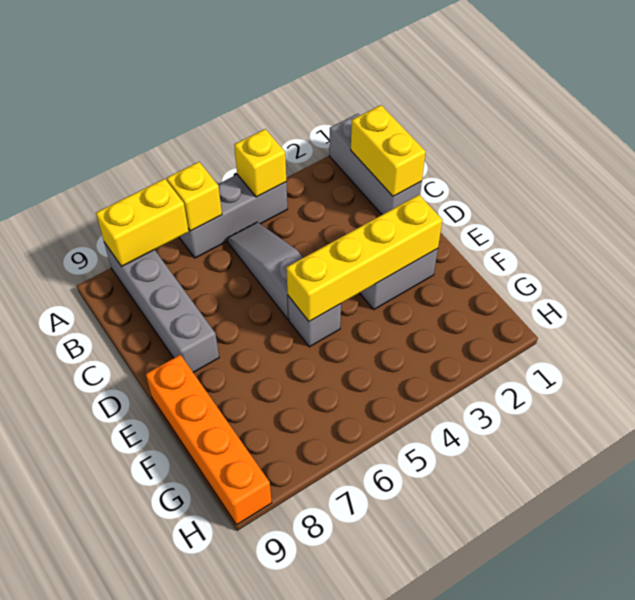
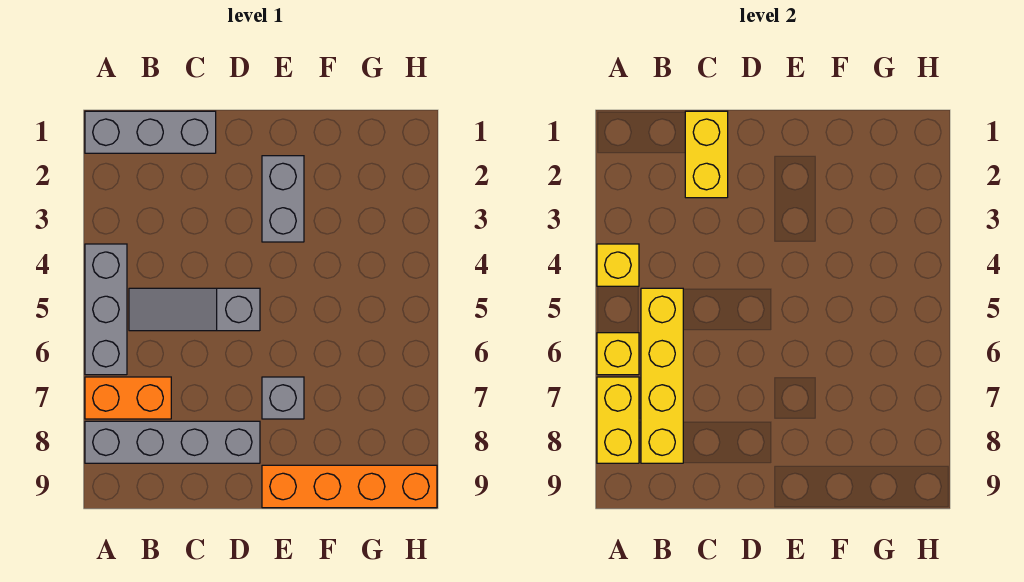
none -> orange 1x2 brick [85,377,171,419]
yellow 1x2 brick [351,105,426,196] -> yellow 1x2 brick turned to [685,111,728,198]
yellow 1x4 brick [286,195,442,322] -> yellow 1x4 brick moved to [641,288,683,463]
grey 1x1 brick [288,296,341,347] -> grey 1x1 brick moved to [262,377,304,419]

